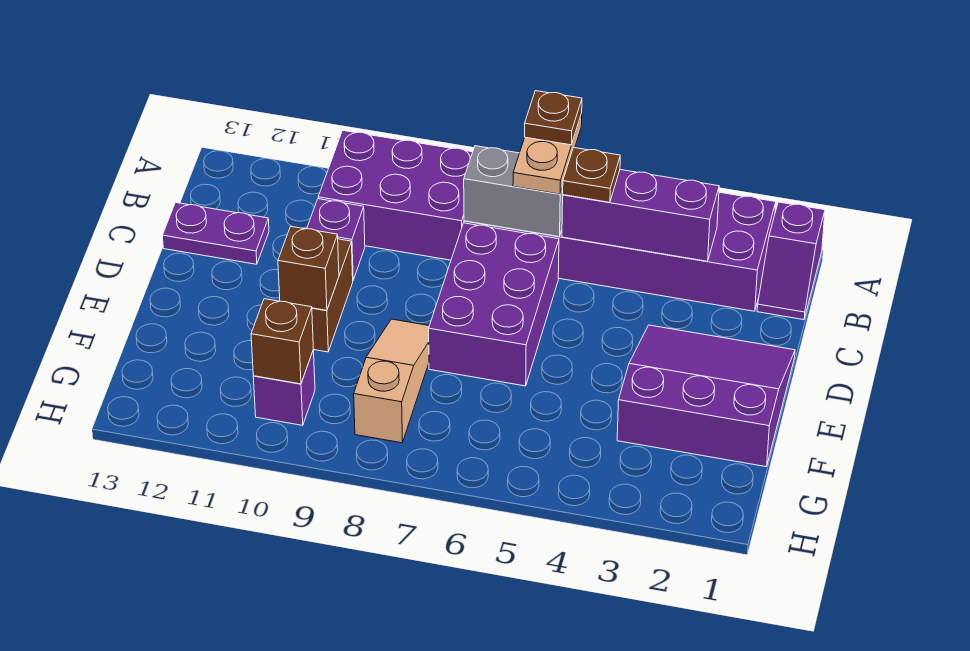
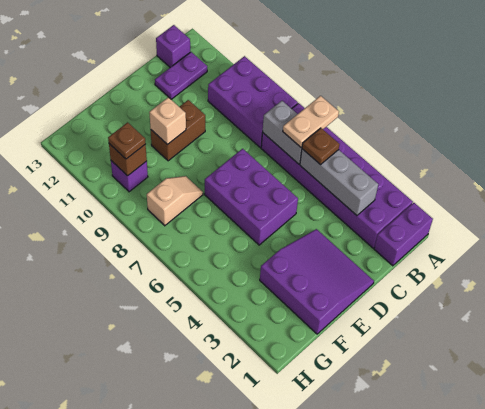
purple 1x2 slope [757,202,825,320] -> purple 1x2 brick [374,203,433,266]
brown 1x1 plate [525,91,582,145] -> brown 1x1 plate moved to [108,122,146,159]
purple 1x3 brick [562,170,719,261] -> grey 1x3 brick [300,149,378,215]
purple 2x3 brick [429,223,559,386] -> purple 2x3 brick turned to [205,149,298,245]
purple 1x1 brick [307,199,365,280] -> purple 1x1 brick moved to [156,25,190,67]
purple 1x2 plate [162,203,269,264] -> purple 1x2 plate turned to [155,52,207,99]
tan 1x3 slope [354,319,429,443] -> tan 1x2 slope [147,176,203,226]
brown 1x1 brick [278,227,339,310] -> tan 1x1 brick [149,97,186,145]

